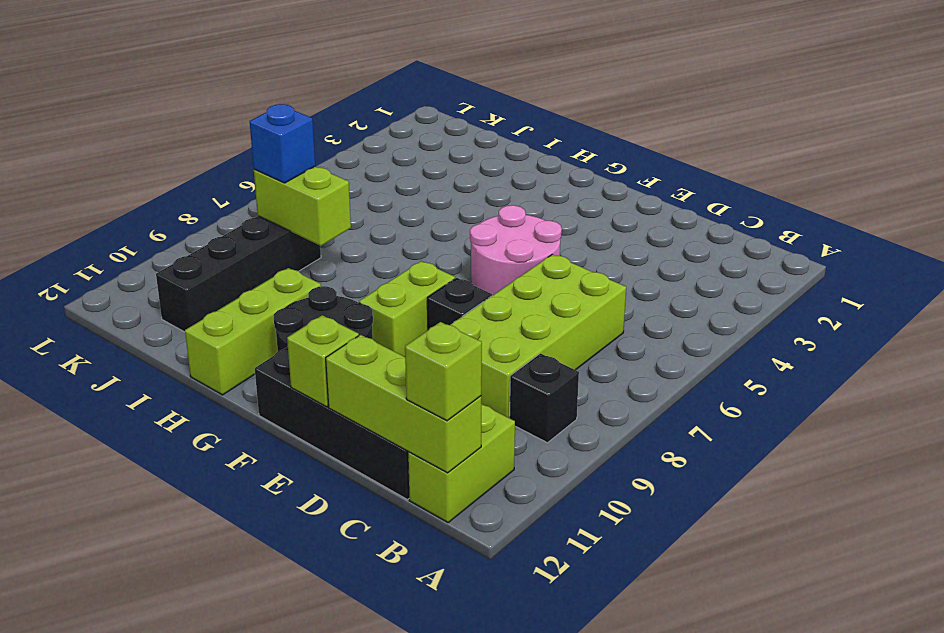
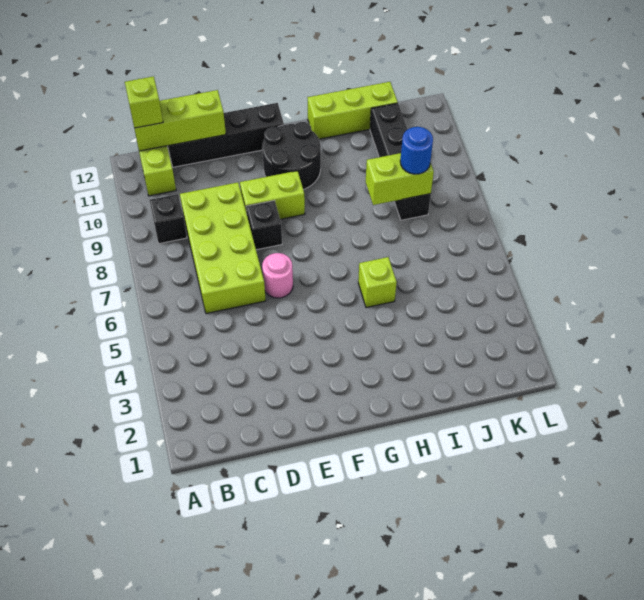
pink 2x2 round brick [470,205,562,296] -> pink 1x1 round brick [262,253,293,298]
lime 1x1 brick [287,315,359,407] -> lime 1x1 brick moved to [358,257,397,308]
lime 1x2 brick [359,261,455,357] -> lime 1x2 brick turned to [240,171,305,219]
lime 1x3 brick [185,268,321,395] -> lime 1x3 brick turned to [307,82,398,139]
blue 1x1 brick [250,104,315,183] -> blue 1x1 round brick [400,127,433,174]

